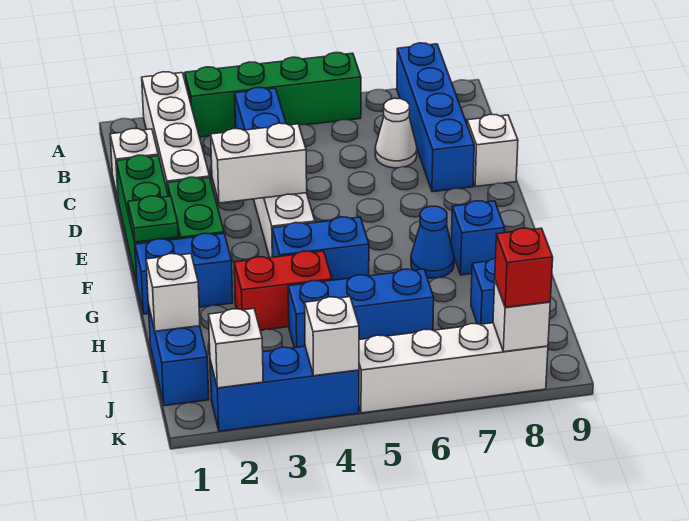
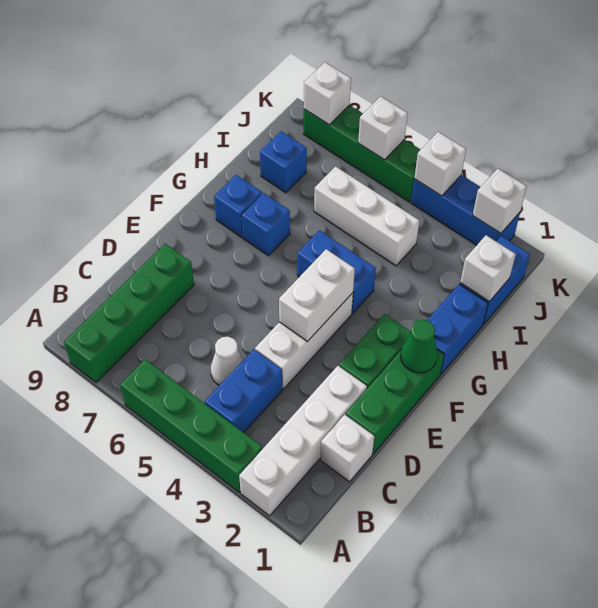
blue 1x4 brick [397,43,474,192] -> green 1x4 brick [64,244,194,383]
white 1x1 cone [375,98,417,168] -> white 1x1 cone moved to [210,337,243,385]
white 1x1 brick [467,114,518,187] -> white 1x1 brick moved to [358,96,408,160]
white 1x2 brick [211,123,307,203] -> white 1x2 brick turned to [279,249,355,342]
green 1x1 plate [128,196,178,242] -> green 1x1 cone [401,320,438,373]
blue 1x2 brick [135,233,233,314] -> blue 1x2 brick turned to [427,284,488,374]
blue 1x1 cone [411,206,454,278] -> blue 1x1 brick [241,193,290,256]
red 1x2 brick [234,251,332,330] -> none
blue 1x3 brick [288,269,434,348] -> white 1x3 brick [314,166,420,266]
white 1x4 brick [359,323,548,413] -> green 1x4 brick [304,105,421,202]
red 1x1 brick [495,228,553,307] -> none

